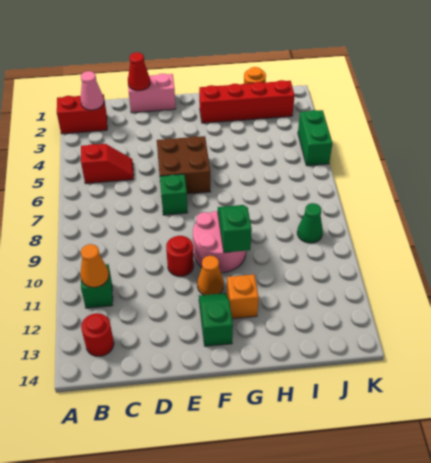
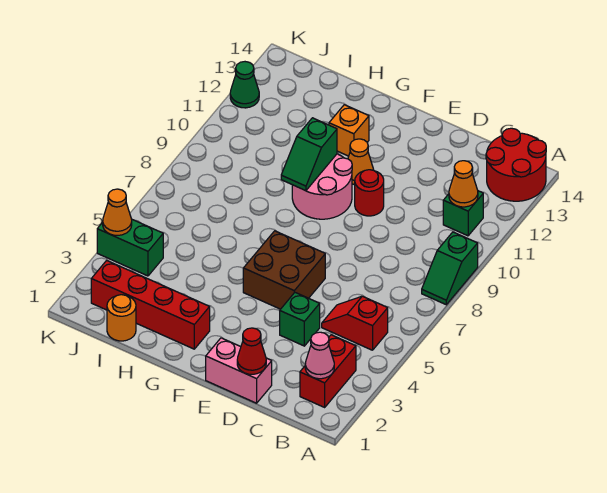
red 1x2 brick [57,94,107,134] -> red 1x2 brick turned to [300,335,356,407]
red 1x1 round brick [81,313,114,356] -> red 2x2 round brick [486,128,546,201]
green 1x1 brick [160,174,188,215] -> green 1x1 brick moved to [280,293,320,346]
green 1x2 slope [199,293,233,346] -> green 1x2 slope moved to [422,232,478,305]
green 1x1 cone [297,203,323,243] -> green 1x1 cone moved to [230,62,259,108]
green 1x2 brick [298,110,333,166] -> green 1x2 brick turned to [97,220,163,276]
none -> orange 1x1 cone [103,189,132,235]

